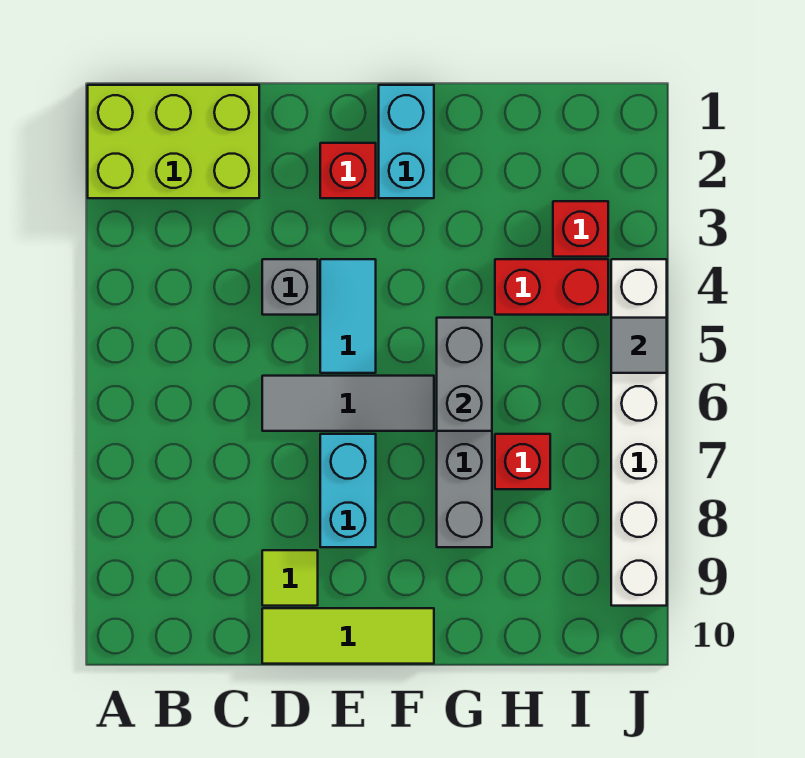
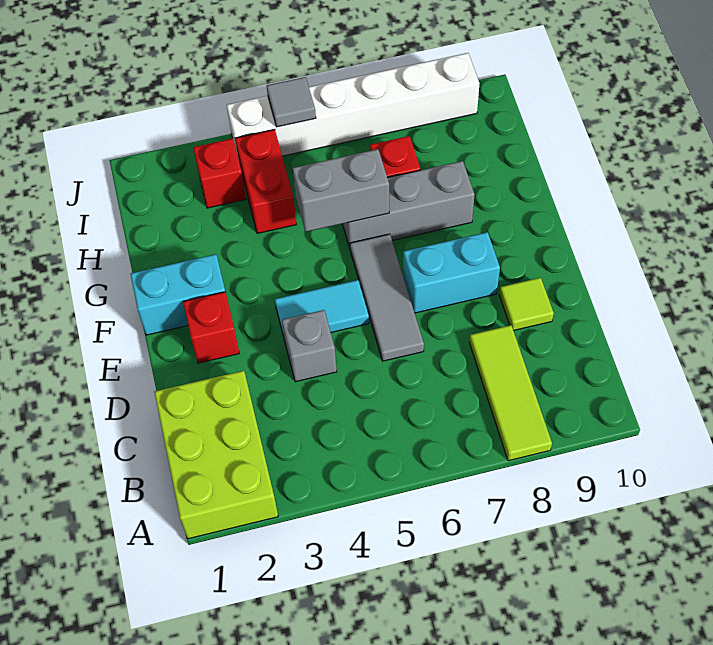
lime 1x3 tile [262,608,434,664] -> lime 1x3 tile moved to [469,325,552,461]

